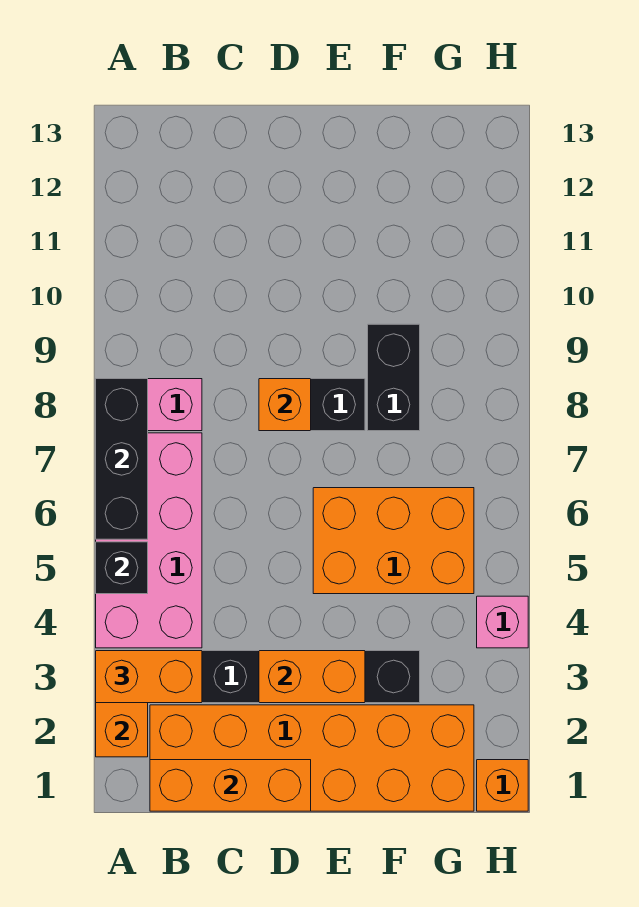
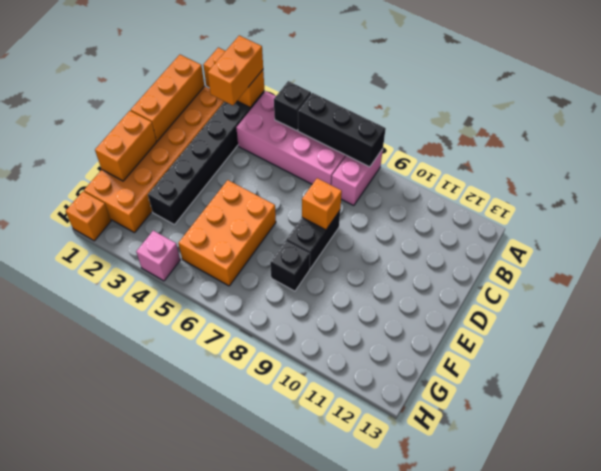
orange 1x2 brick [259,651,365,703] -> orange 1x2 brick moved to [95,111,156,181]
black 1x2 brick [368,324,420,431] -> black 1x1 brick [270,241,310,291]

